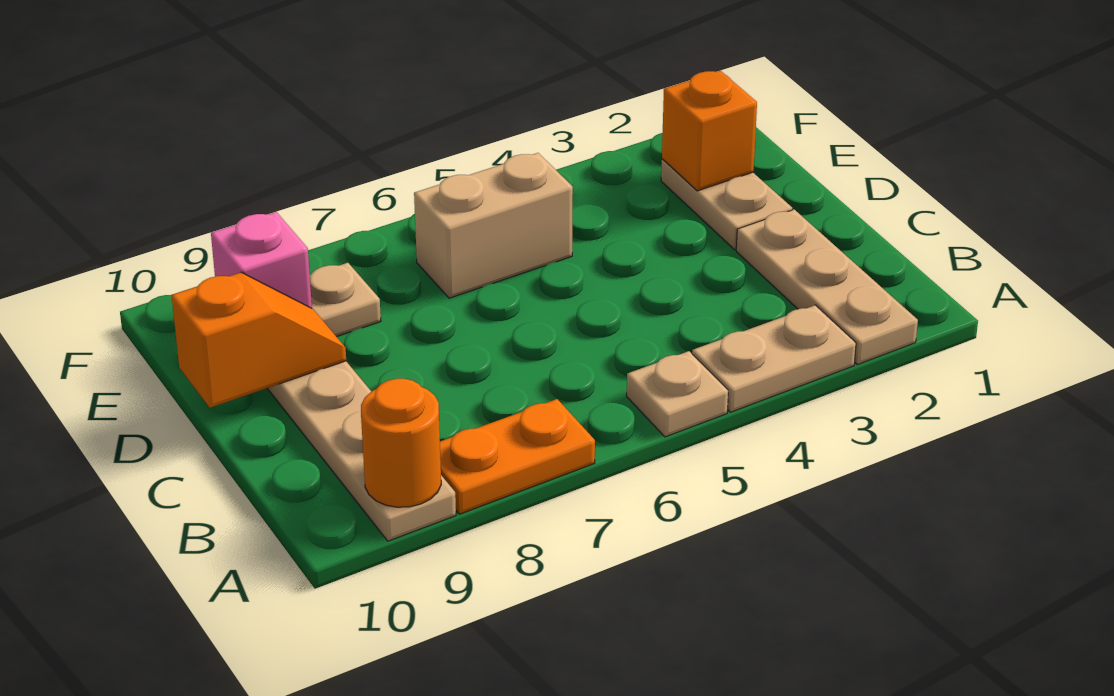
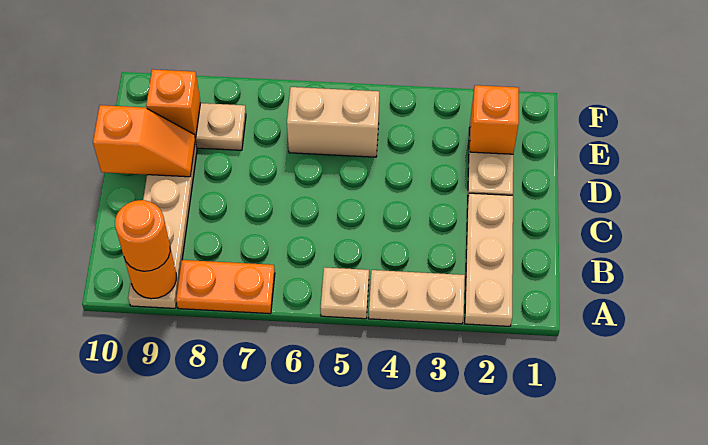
none -> orange 1x1 round brick [115,200,170,271]
pink 1x1 brick [211,212,312,308] -> orange 1x1 brick [146,69,200,138]

